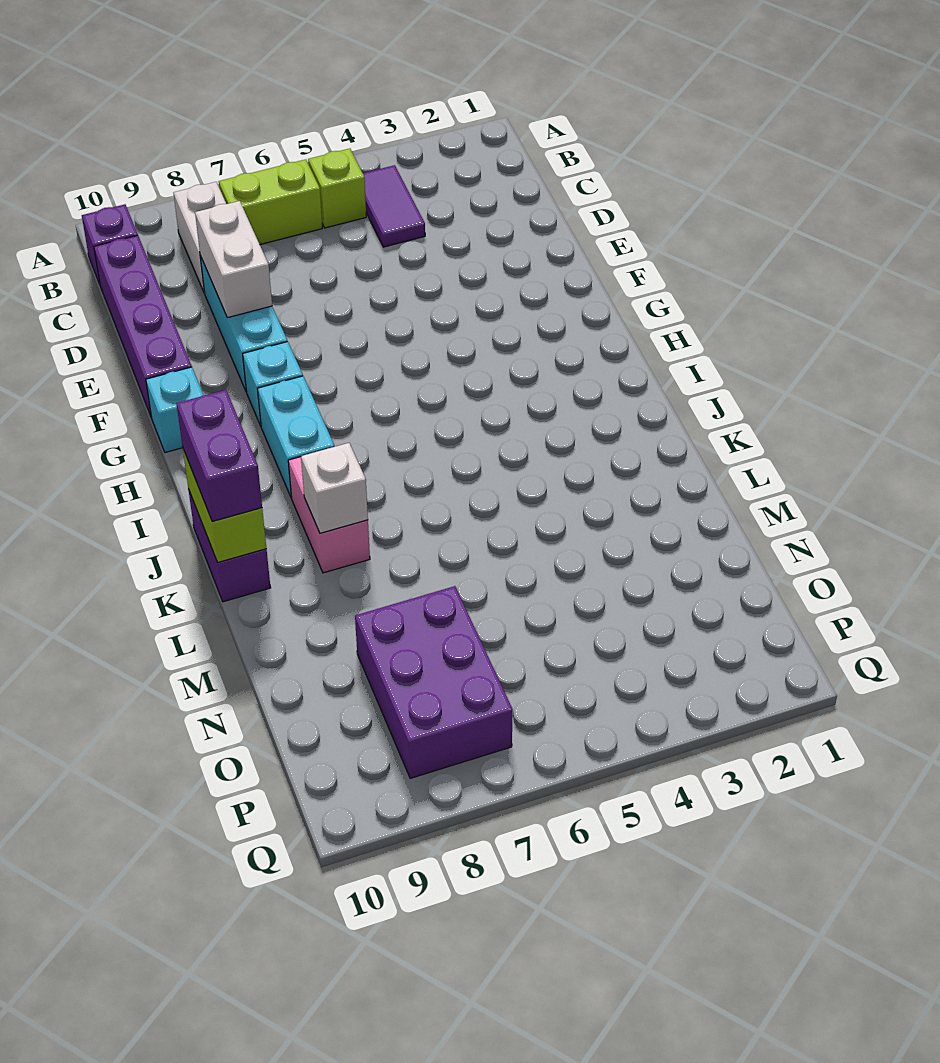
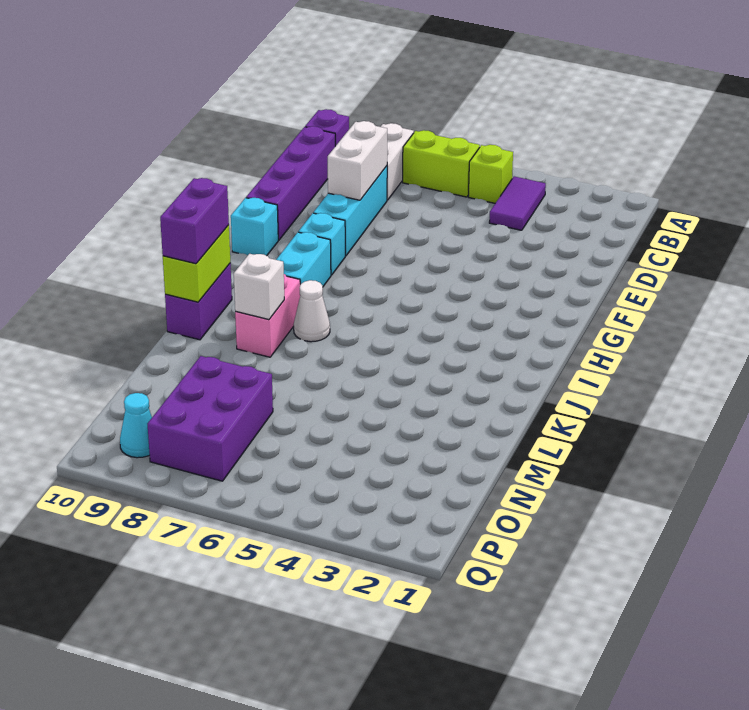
none -> white 1x1 cone [294,280,330,342]
none -> cyan 1x1 cone [120,393,152,458]

